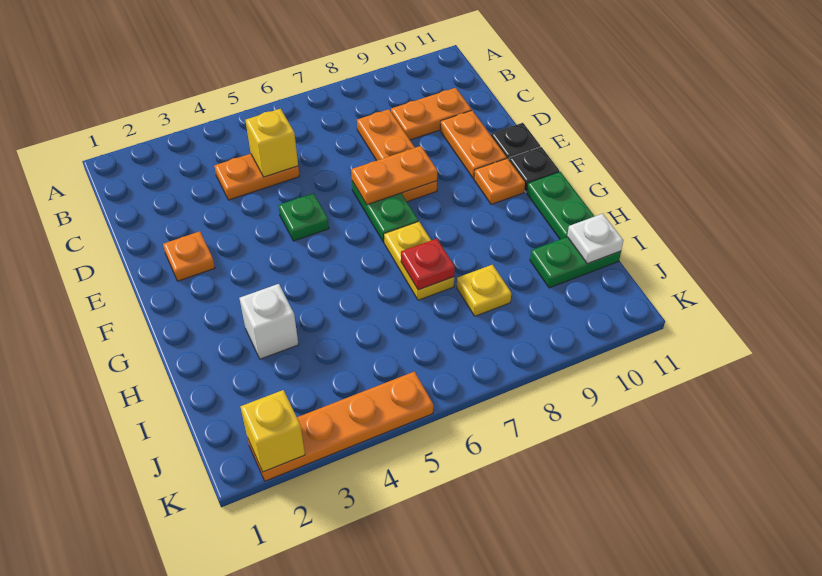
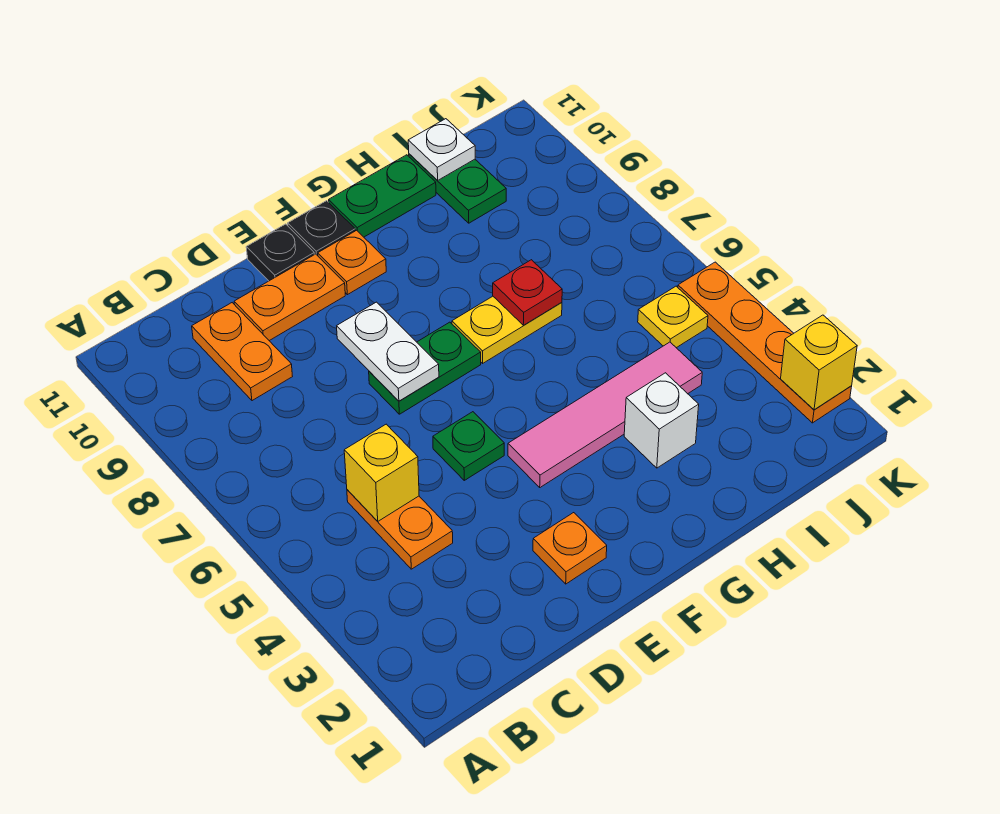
orange 1x3 plate [357,109,437,202] -> none
orange 1x2 plate [351,146,437,205] -> white 1x2 plate [337,302,439,401]
none -> pink 1x4 tile [508,342,702,487]
yellow 1x1 plate [457,265,511,316] -> yellow 1x1 plate moved to [638,286,708,348]

